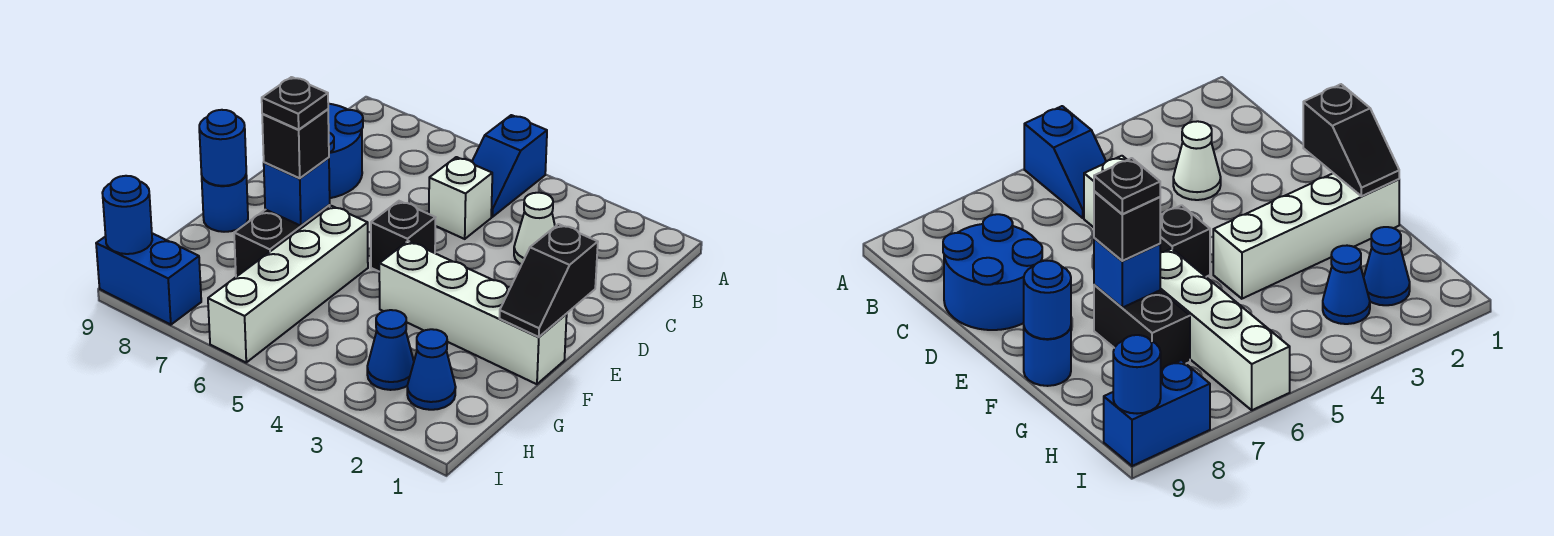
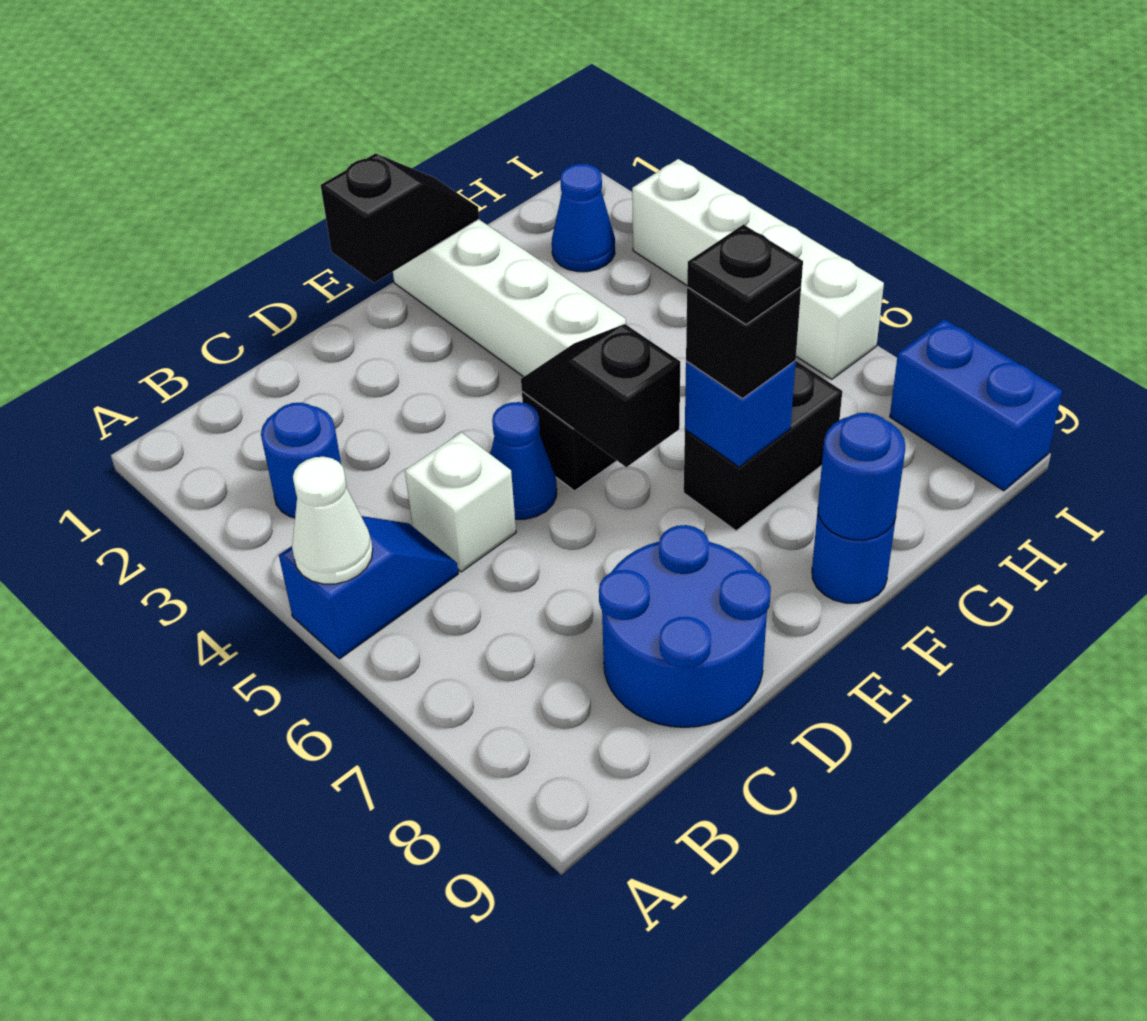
white 1x1 cone [514,193,555,265] -> white 1x1 cone moved to [292,457,373,584]
none -> black 1x2 slope [521,324,680,467]
white 1x4 brick [208,206,368,362] -> white 1x4 brick turned to [632,159,884,379]
blue 1x1 cone [367,310,414,390] -> blue 1x1 cone moved to [491,402,557,519]
blue 1x1 round brick [102,176,152,254] -> blue 1x1 round brick moved to [261,403,341,518]

